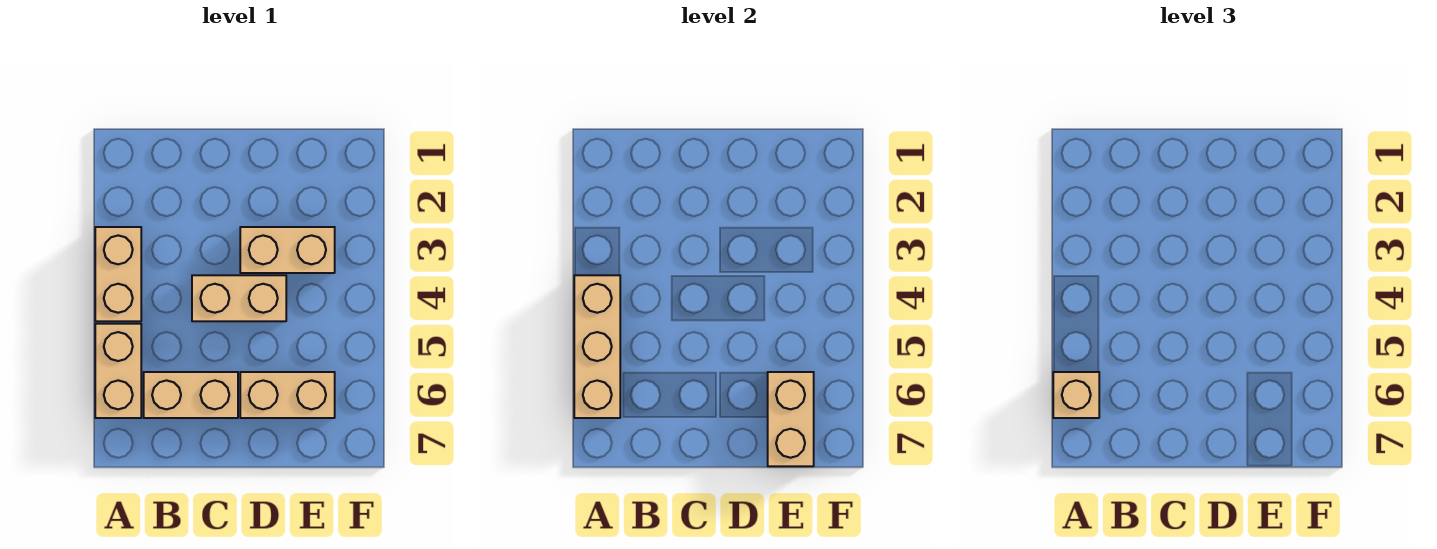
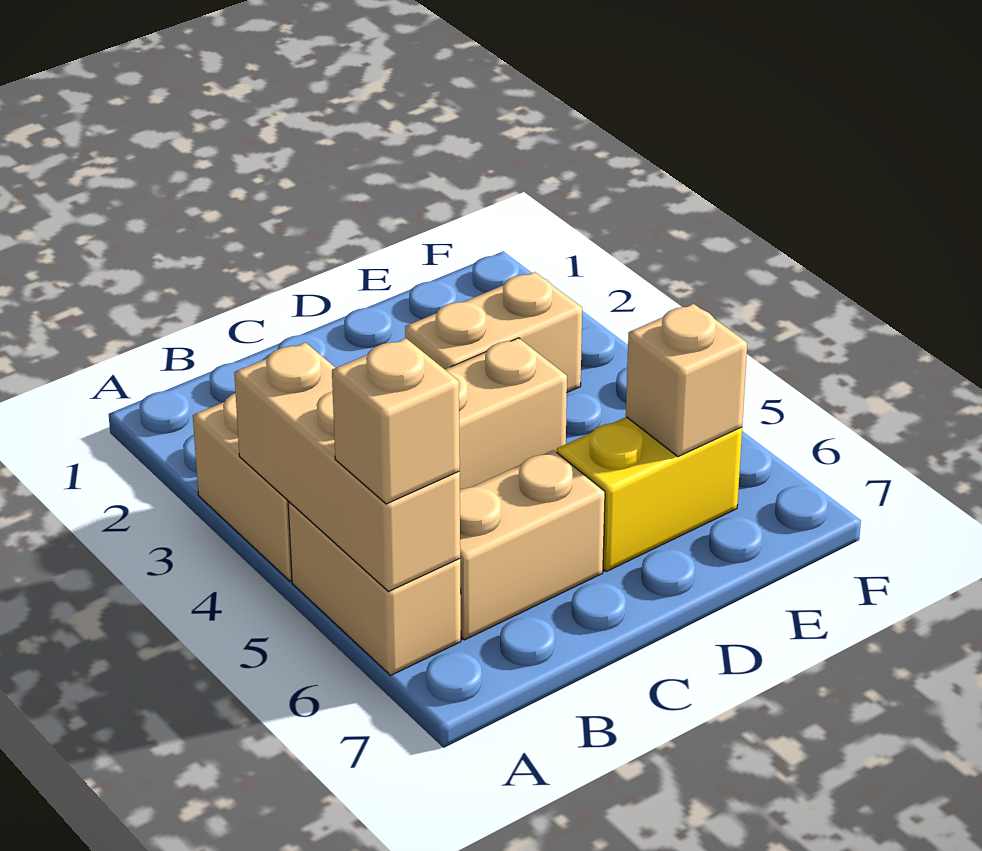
tan 1x2 brick [240,372,335,418] -> yellow 1x2 brick [557,417,742,572]
tan 1x2 brick [768,372,814,466] -> tan 1x1 brick [626,304,747,457]

